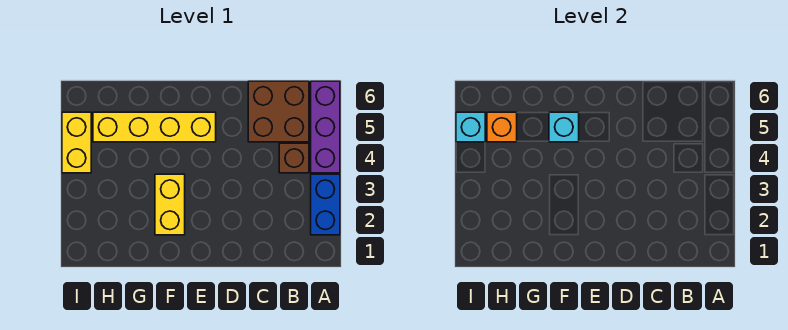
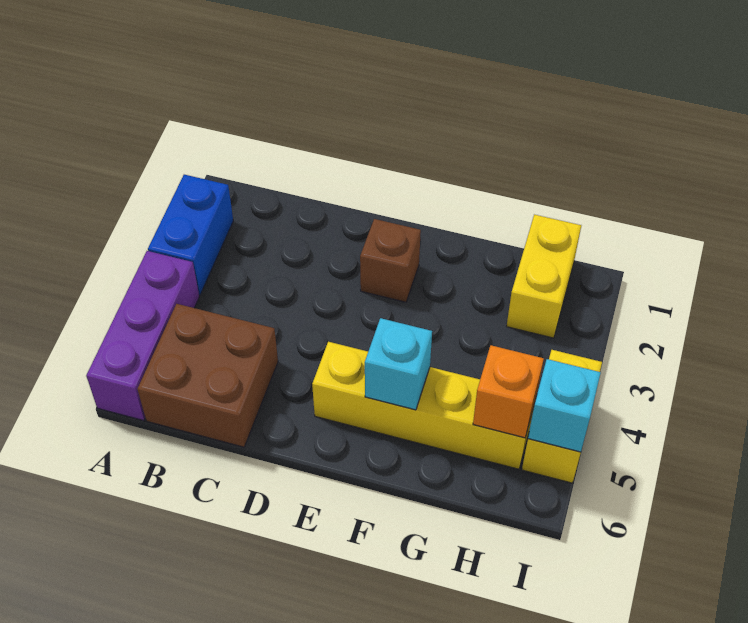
brown 1x1 brick [279,143,309,173] -> brown 1x1 brick moved to [360,219,421,302]
yellow 1x2 brick [155,174,185,235] -> yellow 1x2 brick moved to [507,215,581,338]

